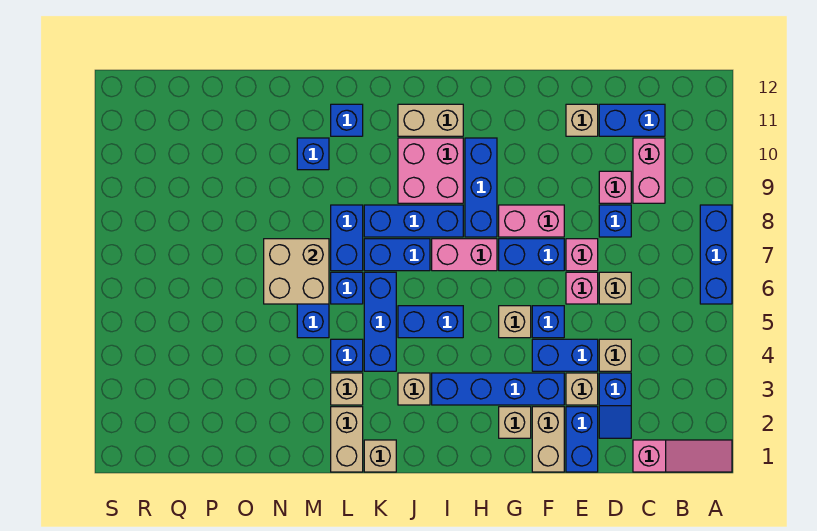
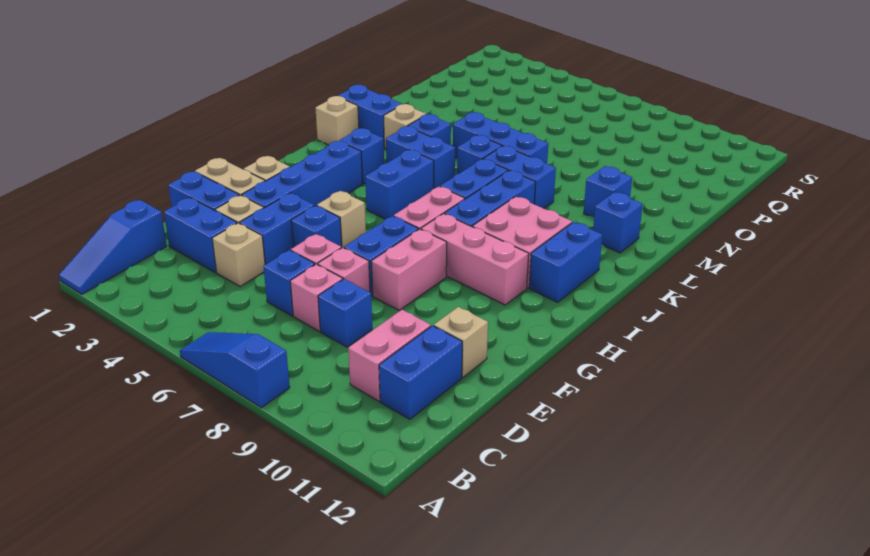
pink 1x3 slope [633,440,732,472] -> blue 1x3 slope [59,200,167,294]
blue 1x3 brick [700,205,732,304] -> blue 1x3 slope [180,332,290,408]
pink 1x2 brick [633,138,665,203] -> pink 1x2 brick turned to [348,310,431,401]
blue 1x2 slope [599,373,631,438] -> blue 1x2 brick [164,198,237,272]
tan 1x1 brick [599,272,631,304] -> blue 1x1 brick [263,250,315,316]
pink 1x1 brick [599,171,631,203] -> pink 1x1 brick moved to [290,264,343,331]
blue 1x3 brick [465,138,497,237] -> pink 1x3 brick [421,214,529,305]
tan 1x2 brick [398,104,463,136] -> blue 1x2 brick [529,222,602,302]
tan 1x1 brick [398,373,430,405] -> blue 1x1 brick [339,128,384,184]
blue 1x3 brick [364,272,396,371] -> blue 1x2 brick [386,126,455,188]
tan 1x2 brick [331,407,363,472] -> blue 1x2 brick [338,85,402,138]
tan 2x2 brick [264,239,329,304] -> none

